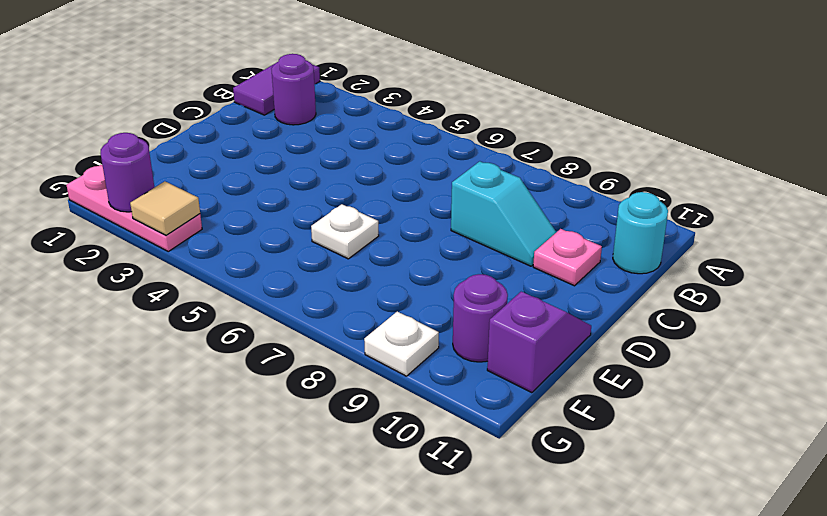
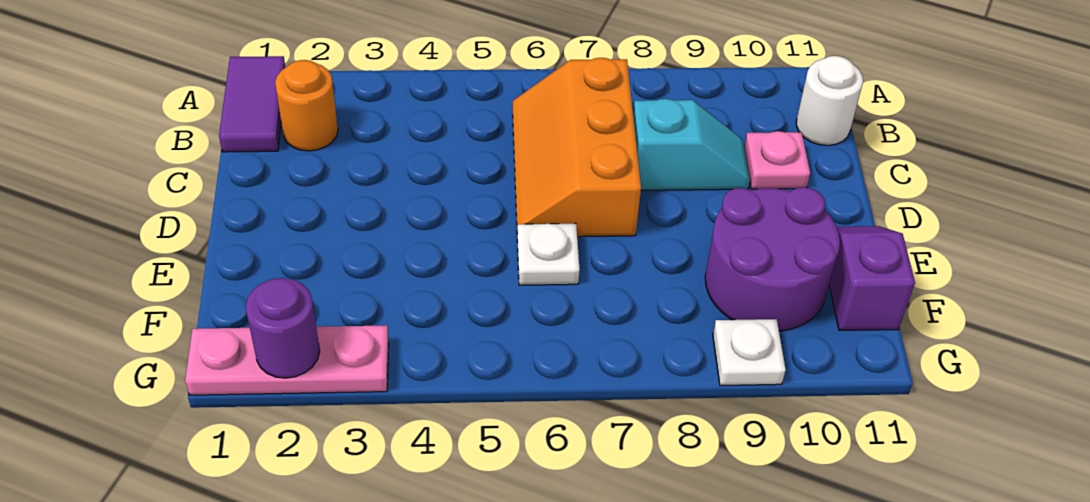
purple 1x1 round brick [271,54,316,125] -> orange 1x1 round brick [275,60,338,151]
none -> orange 2x3 slope [513,58,641,237]
cyan 1x1 round brick [613,192,668,274] -> white 1x1 round brick [796,56,863,145]
purple 1x1 round brick [453,274,508,362] -> purple 2x2 round brick [705,187,840,331]
tan 1x1 tile [130,181,200,235] -> none

